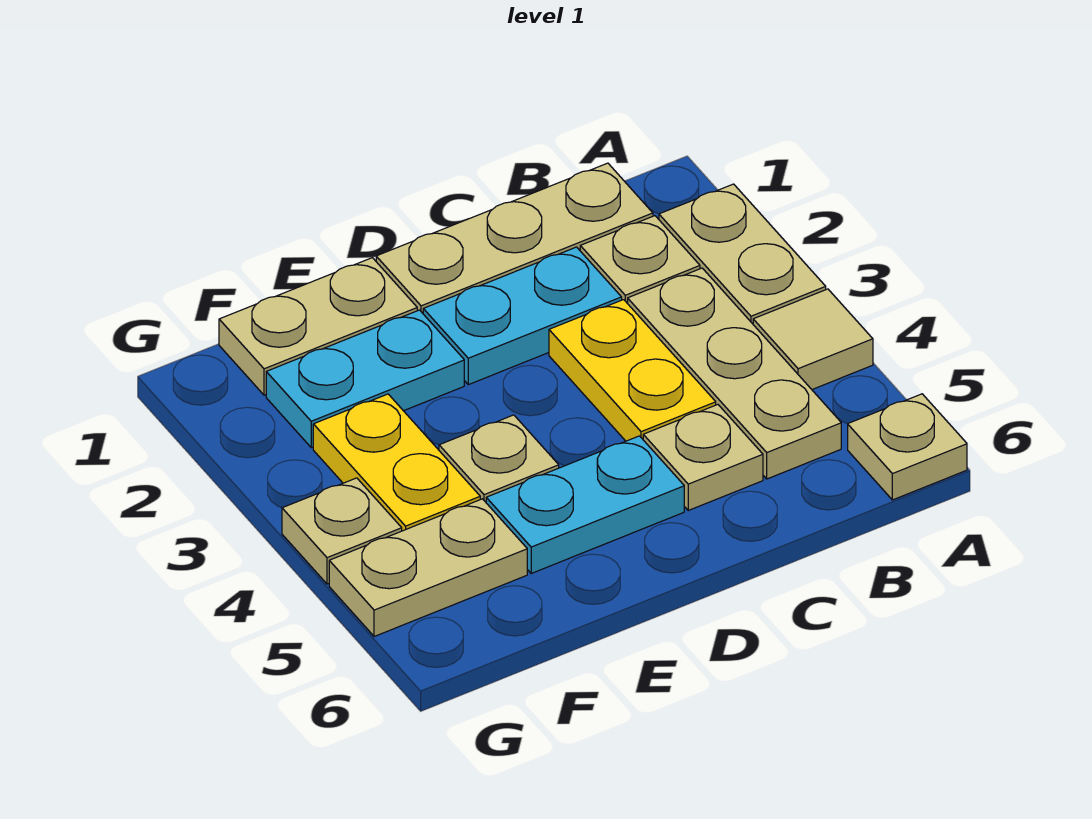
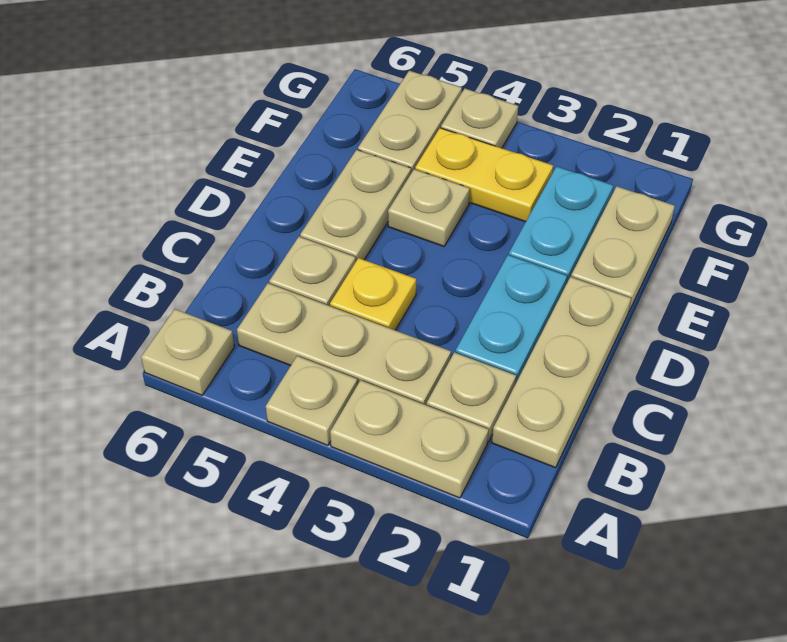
tan 1x1 tile [753,289,873,389] -> tan 1x1 plate [266,356,358,445]
yellow 1x2 plate [549,300,716,441] -> yellow 1x1 plate [330,258,416,330]
cyan 1x2 plate [486,436,684,573] -> tan 1x2 plate [300,150,411,261]

